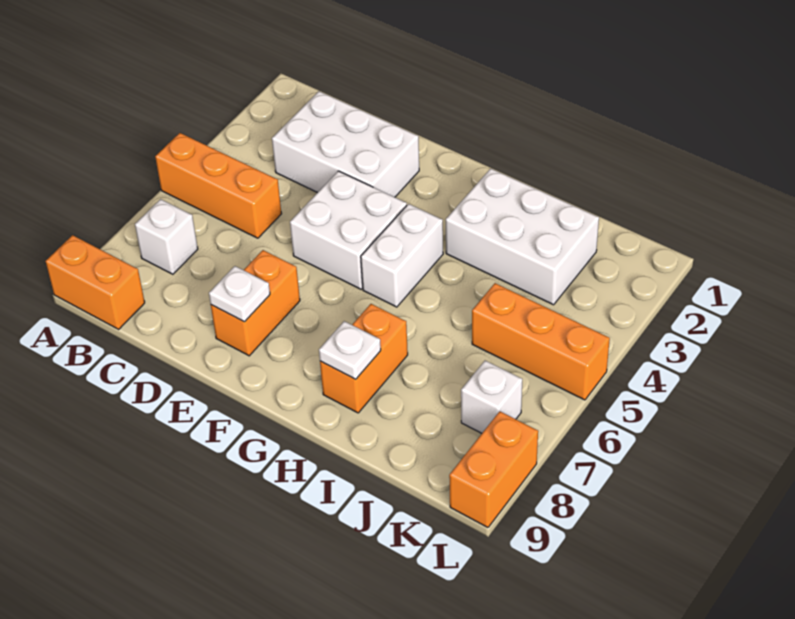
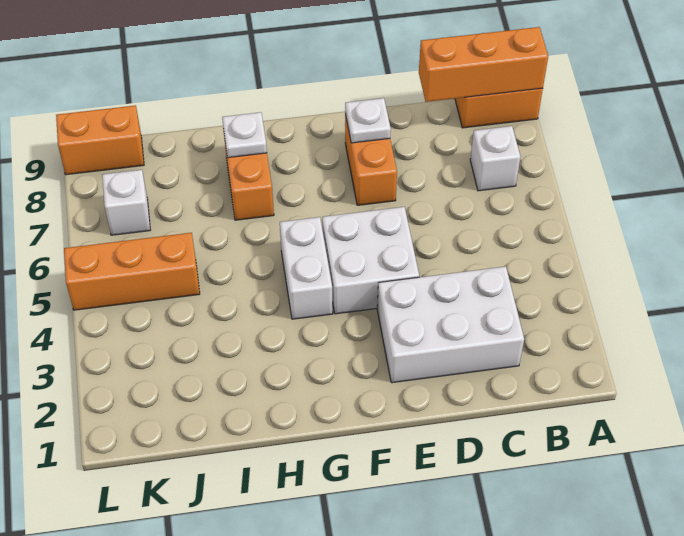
orange 1x3 brick [155,133,282,238] -> orange 1x3 brick moved to [419,27,548,102]
white 2x3 brick [446,169,599,305] -> none
orange 1x2 brick [449,411,538,527] -> orange 1x2 brick turned to [56,105,144,175]

